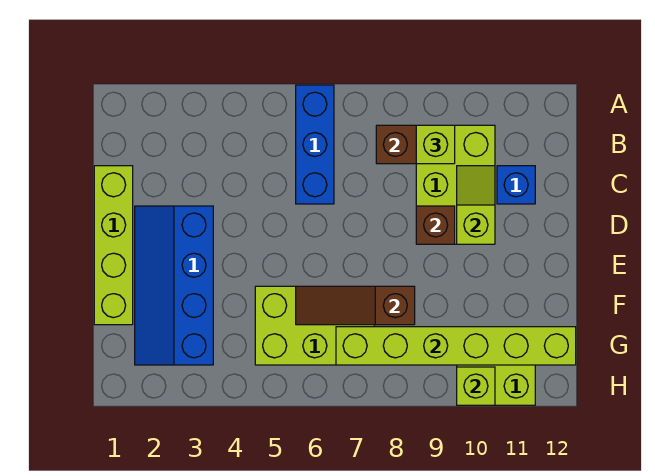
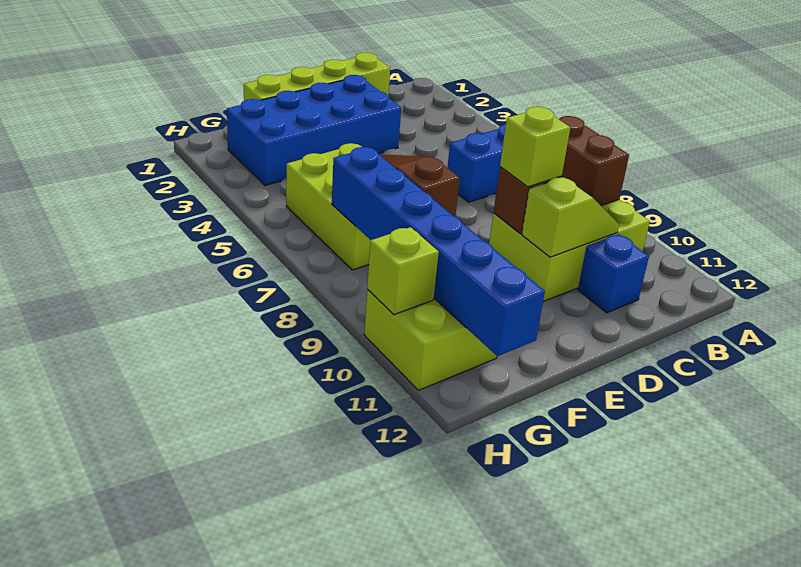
lime 1x1 brick [416,125,455,164] -> lime 1x1 brick moved to [500,107,570,187]
blue 2x4 slope [135,206,213,365] -> blue 2x4 brick [227,75,401,186]
lime 1x6 brick [336,327,576,365] -> blue 1x6 brick [332,147,545,356]

